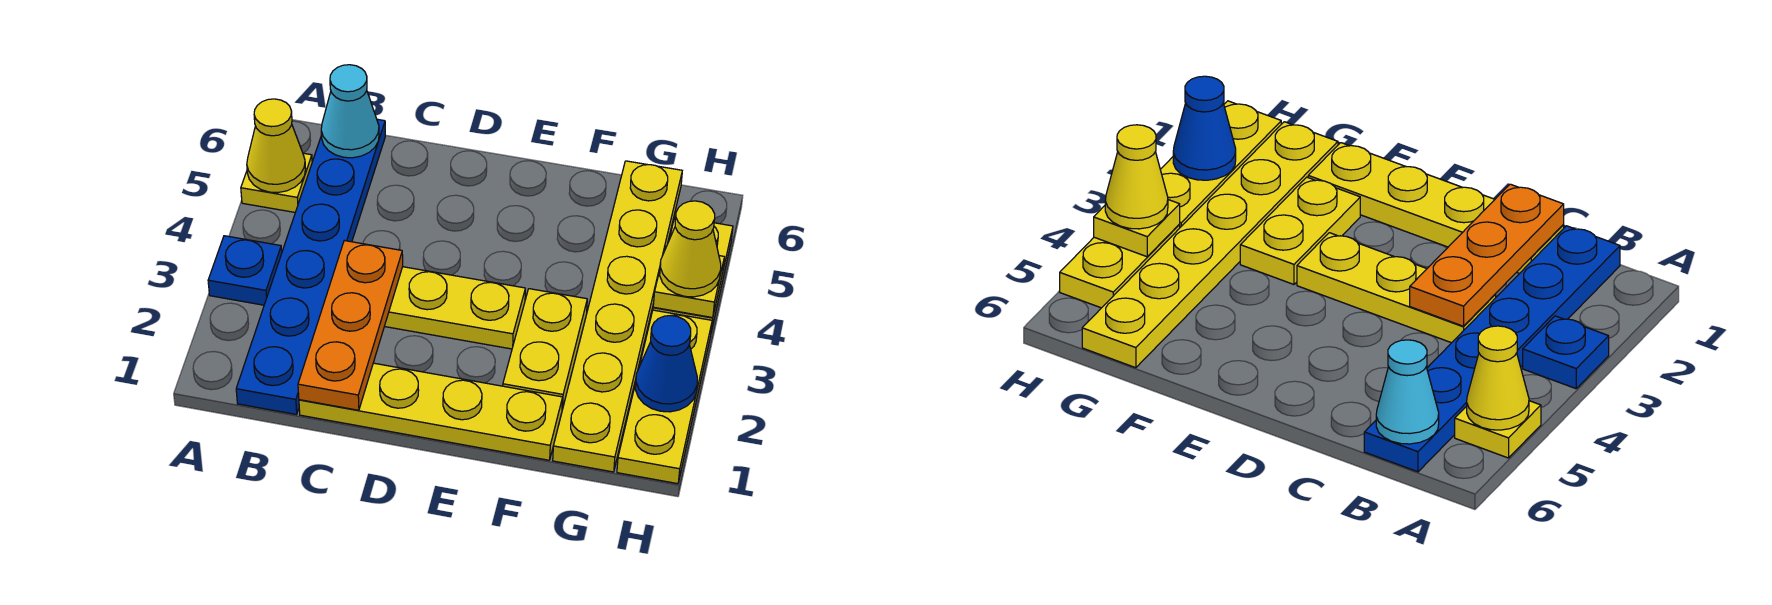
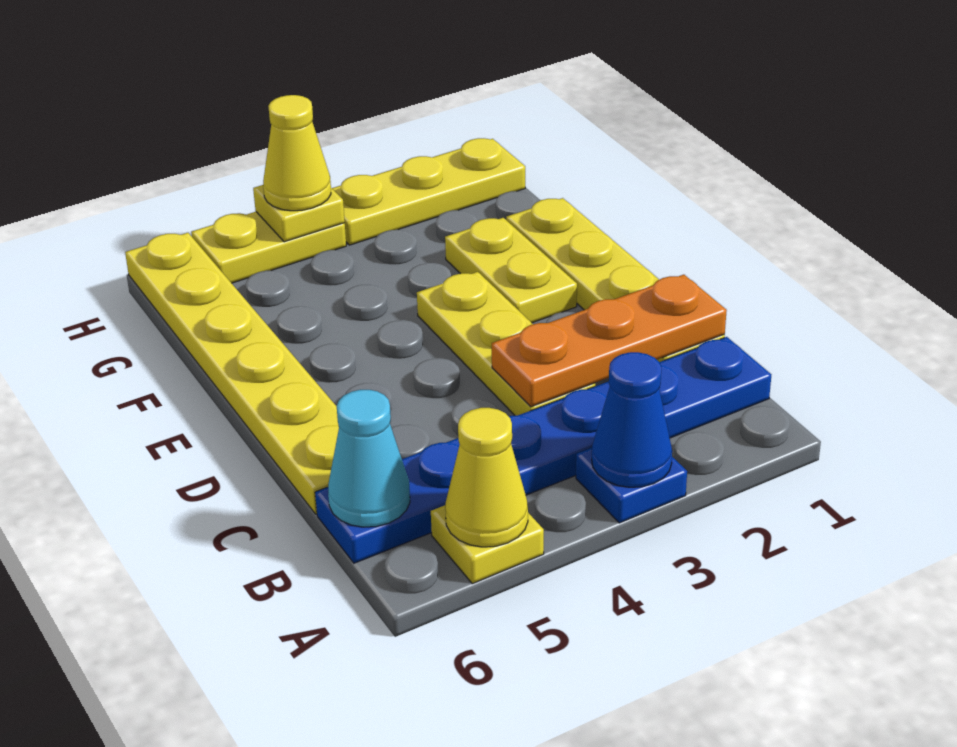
yellow 1x2 plate [503,289,587,409] -> yellow 1x2 plate turned to [445,218,577,323]
yellow 1x6 plate [553,161,682,472] -> yellow 1x6 plate turned to [125,233,339,514]
blue 1x1 cone [635,316,697,412] -> blue 1x1 cone moved to [592,352,672,487]

